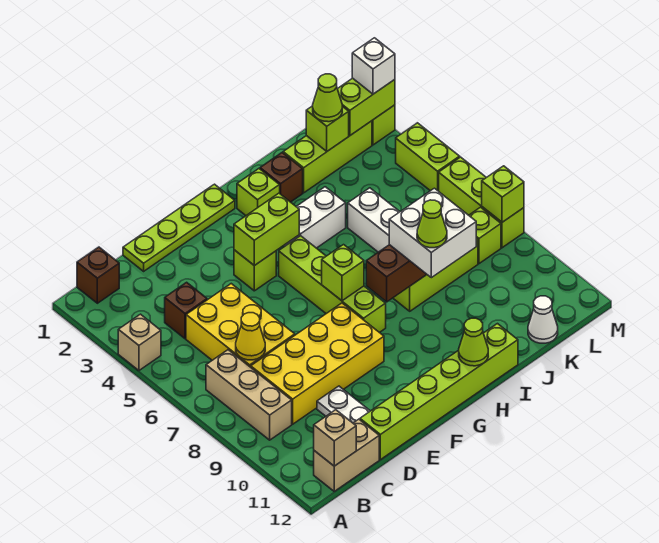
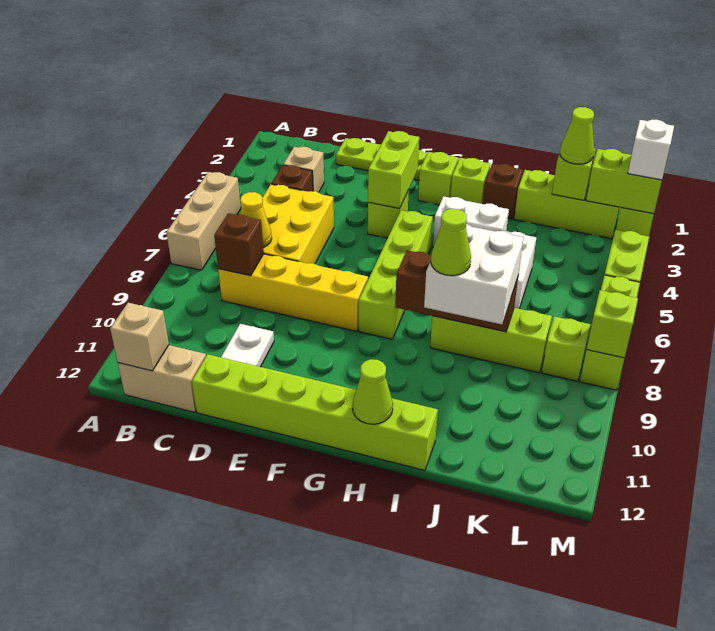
tan 1x1 brick [118,314,161,370] -> tan 1x1 brick moved to [283,147,324,193]
brown 1x1 brick [77,247,119,303] -> brown 1x1 brick moved to [214,213,264,276]
tan 1x3 brick [206,350,292,440] -> tan 1x3 brick moved to [166,172,241,270]
yellow 2x4 brick [251,303,384,424] -> yellow 1x4 brick [218,254,368,331]
lime 1x2 brick [234,193,299,266] -> lime 1x2 brick turned to [368,131,419,209]
lime 1x1 brick [322,245,364,301] -> lime 1x1 brick moved to [418,152,458,205]
white 1x1 cone [528,296,558,343] -> none

